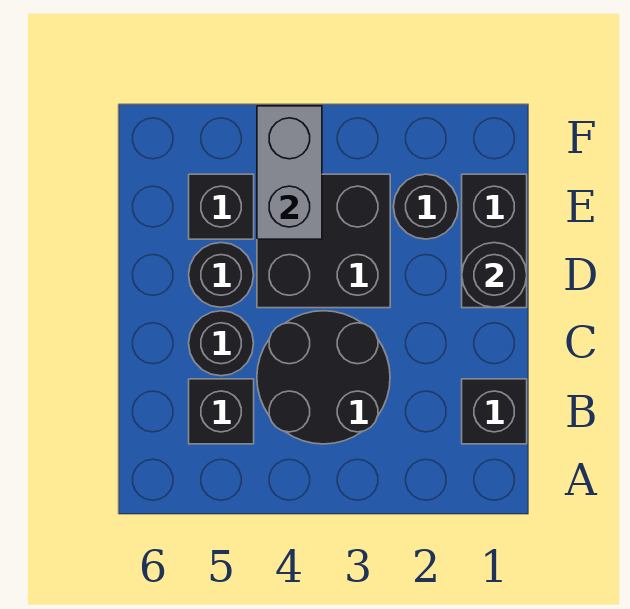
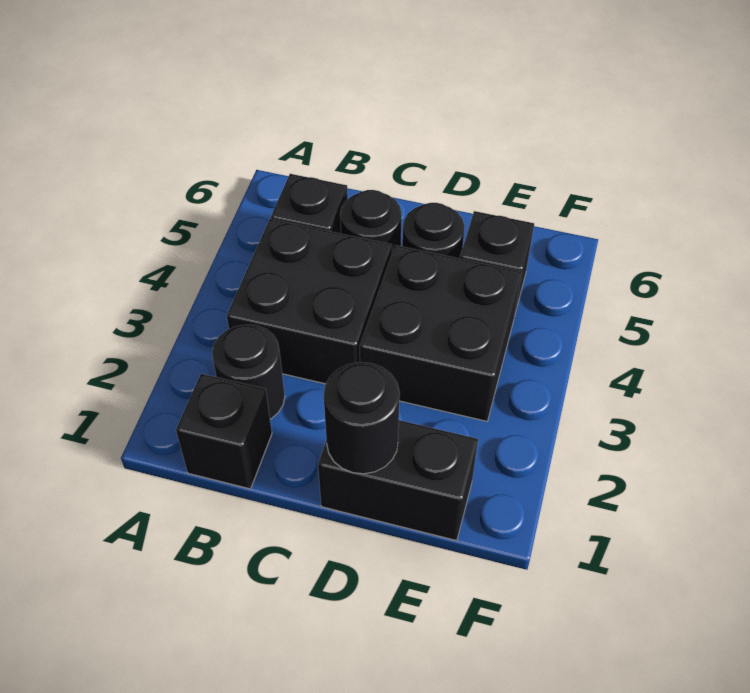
black 2x2 round brick [257,311,390,444] -> black 2x2 brick [227,219,392,384]
black 1x1 round brick [393,174,458,239] -> black 1x1 round brick moved to [212,325,285,419]
grey 1x2 brick [257,106,322,239] -> none

